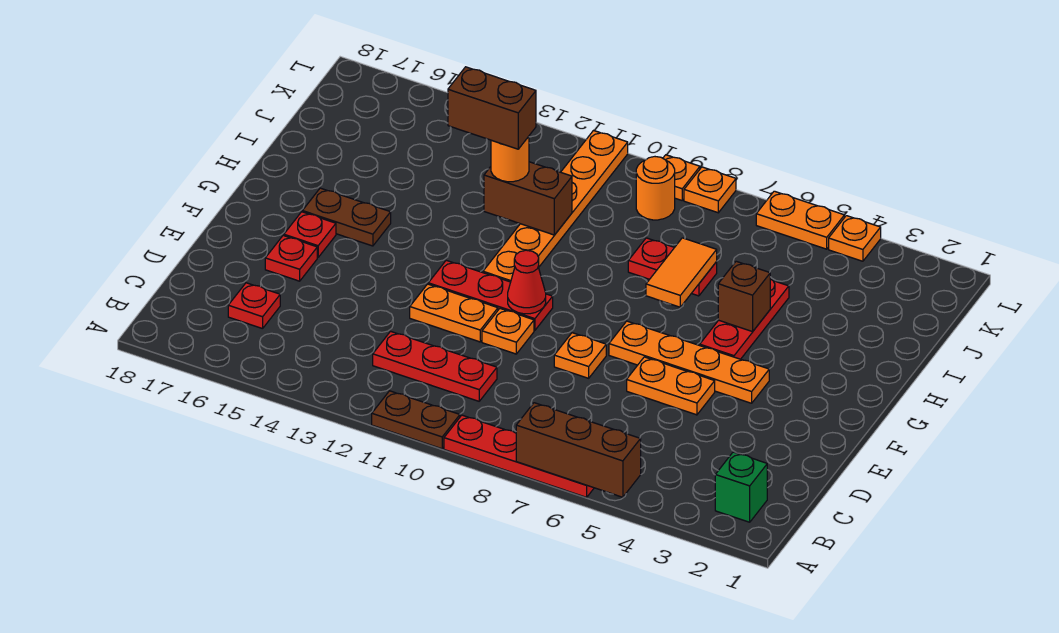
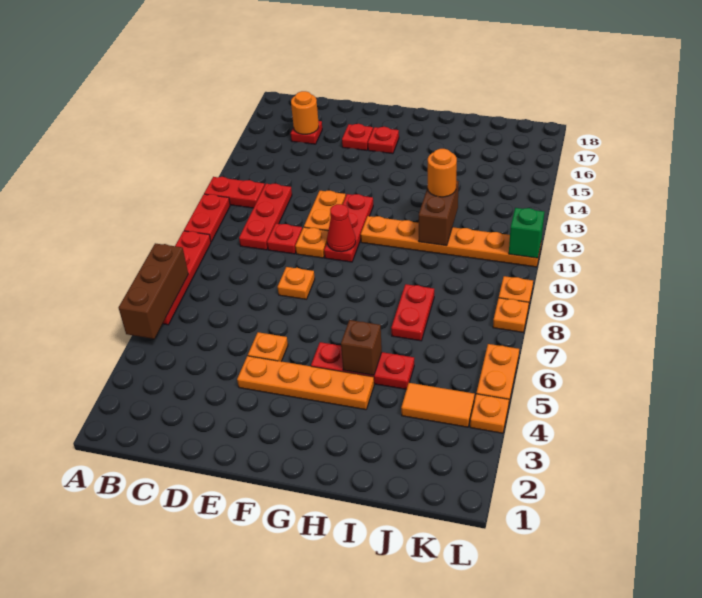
brown 1x2 plate [372,391,460,449] -> red 1x2 plate [184,194,230,242]
none -> red 1x2 plate [204,177,265,208]
green 1x1 brick [715,452,767,522] -> green 1x1 brick moved to [509,208,544,258]
none -> red 1x1 plate [267,224,302,254]
orange 1x2 plate [627,357,715,415] -> orange 1x1 plate [248,332,288,361]
orange 1x4 plate [609,321,769,403] -> orange 1x4 plate turned to [237,356,374,410]
brown 1x2 plate [302,188,391,246] -> none
orange 1x2 tile [646,238,717,307] -> orange 1x2 tile moved to [401,383,475,427]
brown 1x2 brick [448,67,536,149] -> none
orange 1x1 round brick [636,157,675,220] -> orange 1x1 round brick moved to [291,91,319,134]

